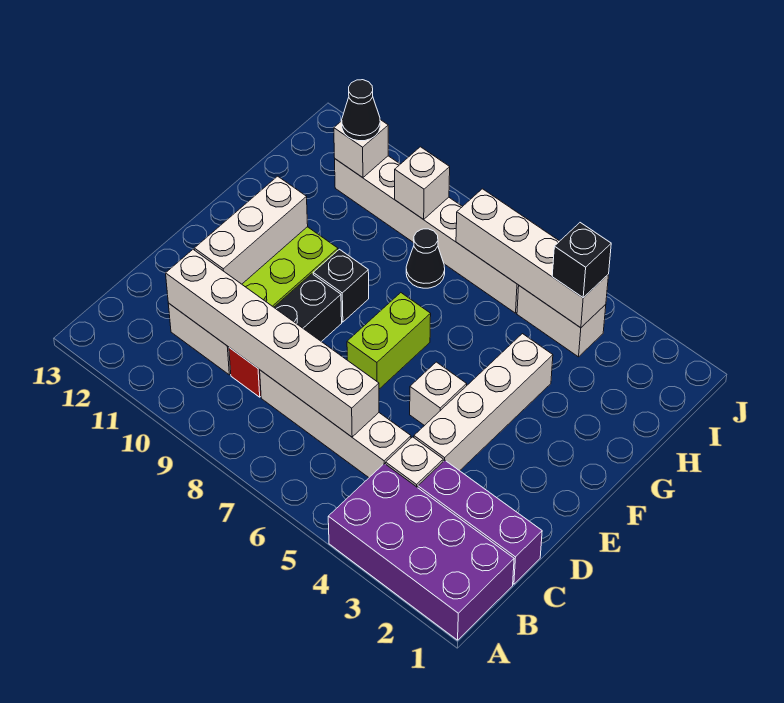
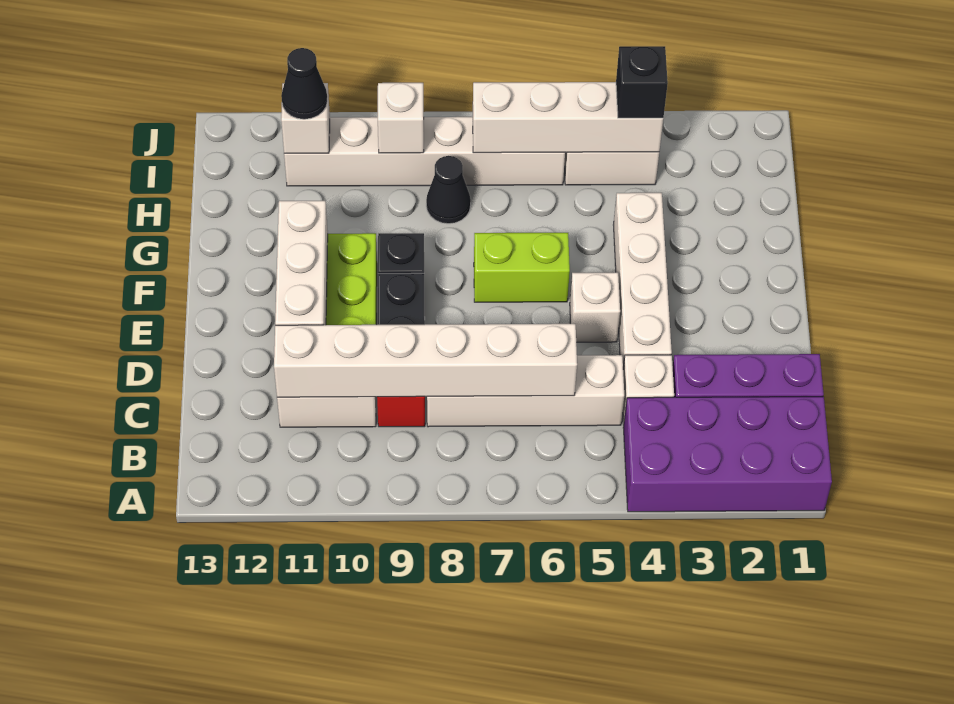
lime 1x2 brick [347,293,431,389] -> lime 1x2 brick turned to [474,233,570,302]

